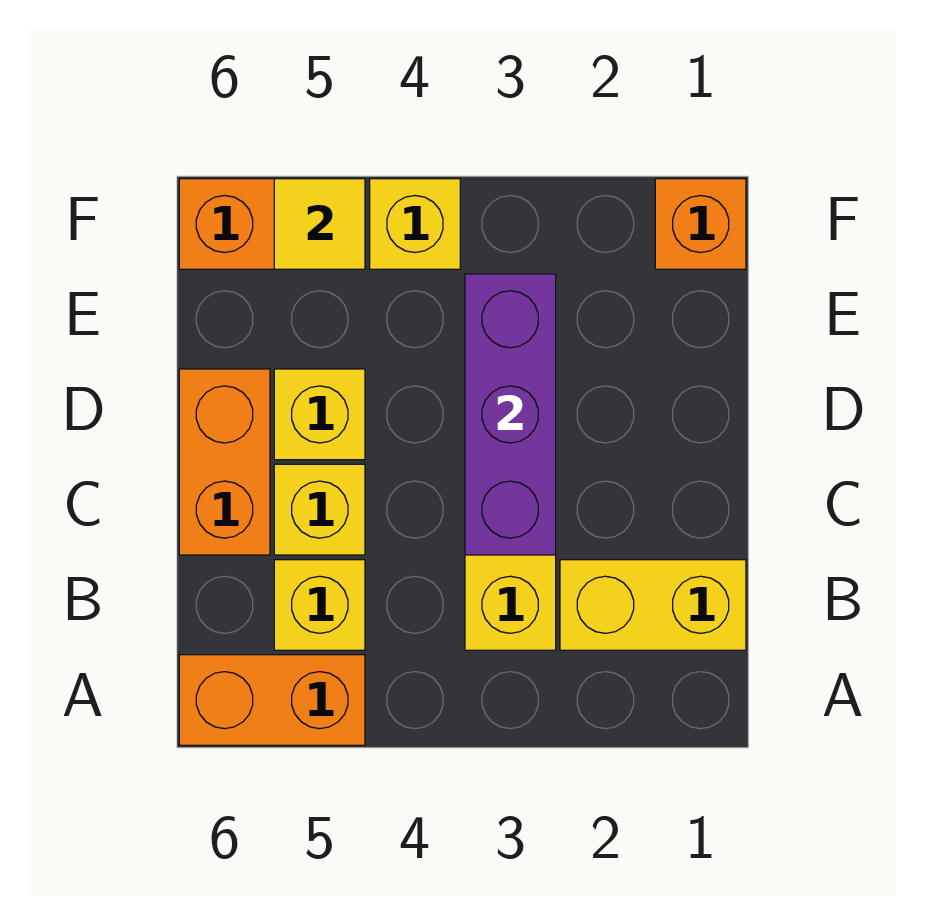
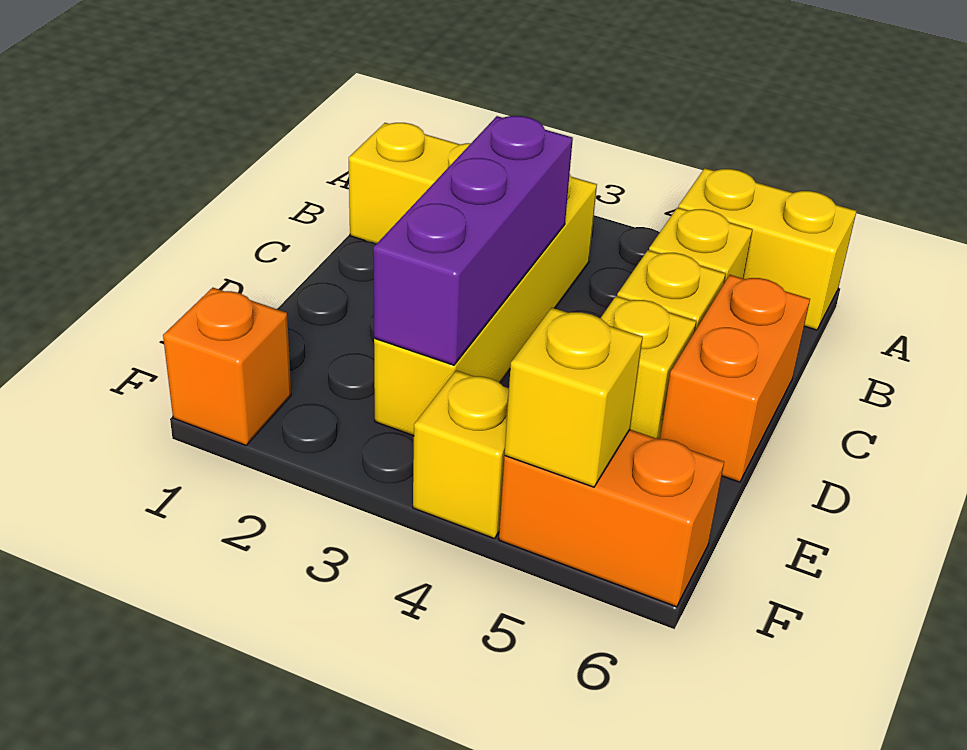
orange 1x2 brick [179,655,365,745] -> yellow 1x2 brick [678,168,856,330]
yellow 1x1 tile [274,179,365,269] -> yellow 1x1 brick [505,308,643,487]

